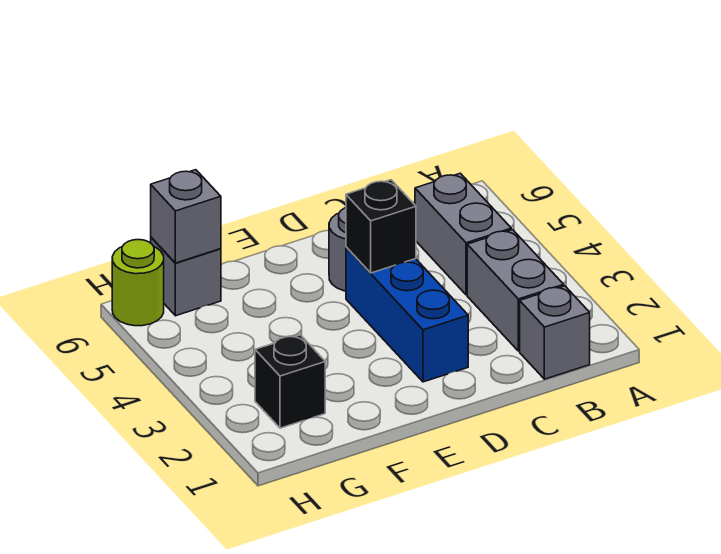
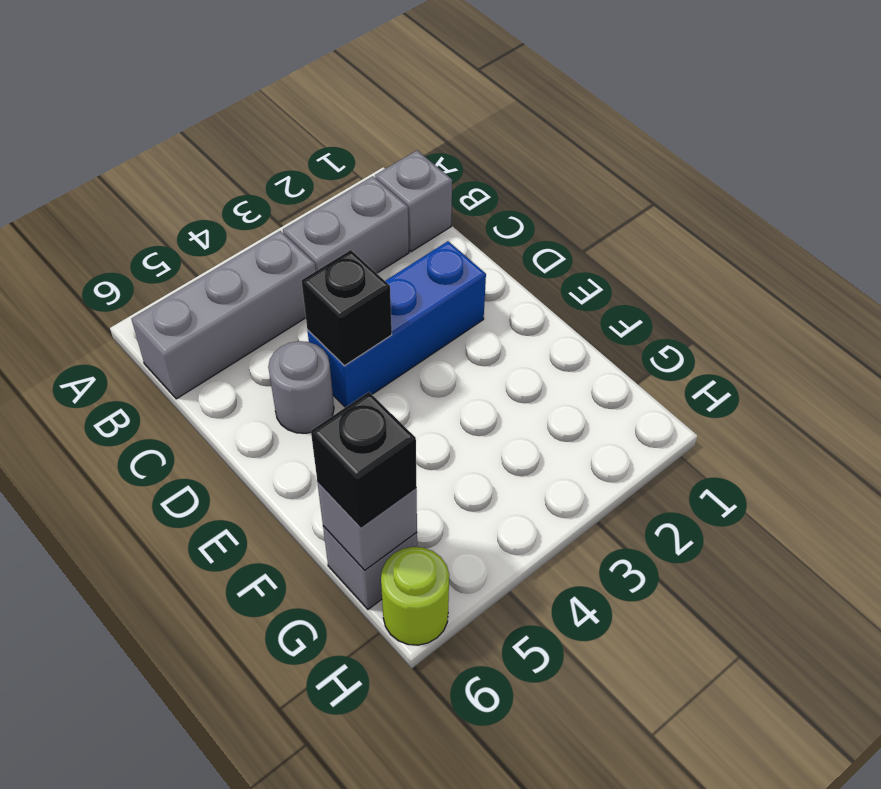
grey 1x2 brick [415,173,511,295] -> grey 1x3 brick [131,231,316,399]
black 1x1 brick [255,335,325,428] -> black 1x1 brick moved to [311,392,416,527]

